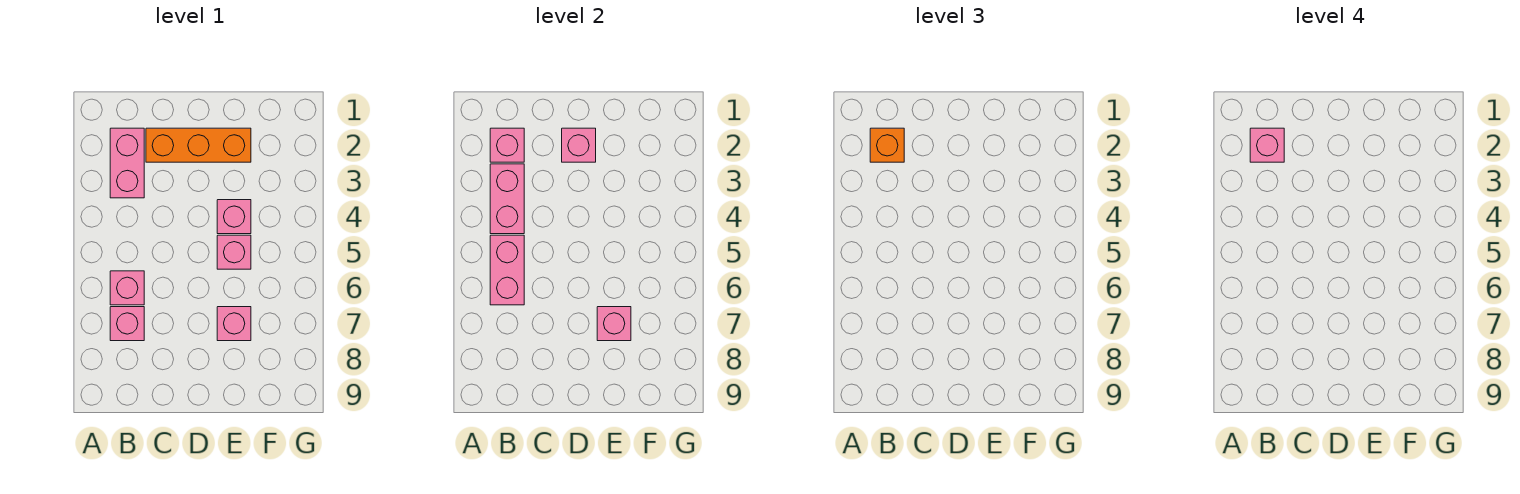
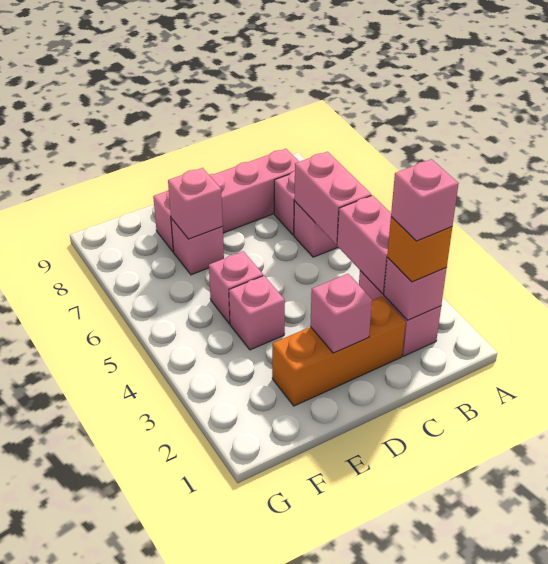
none -> pink 1x4 brick [153,149,299,252]

